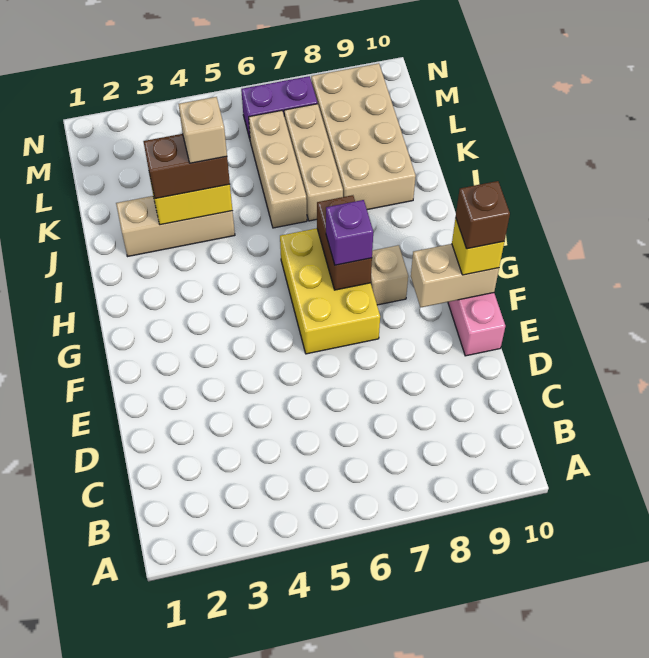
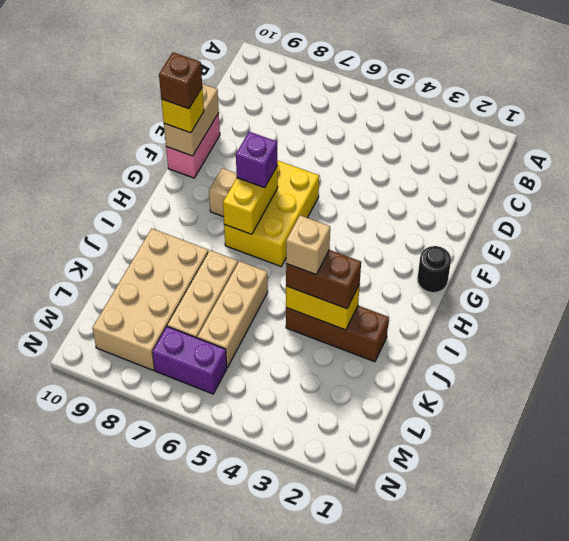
tan 1x2 brick [411,244,499,307] -> tan 1x2 brick turned to [164,84,219,156]
none -> black 1x1 round brick [417,246,451,293]
brown 1x2 brick [317,195,372,290] -> yellow 1x2 brick [223,166,278,234]
tan 1x3 brick [116,196,235,257] -> brown 1x3 brick [286,305,389,362]

